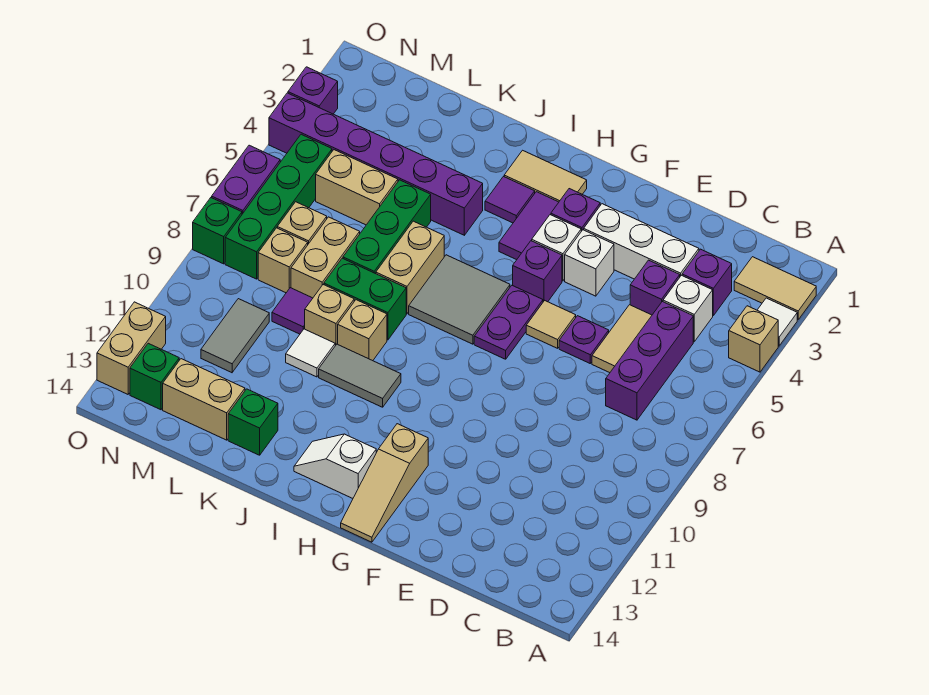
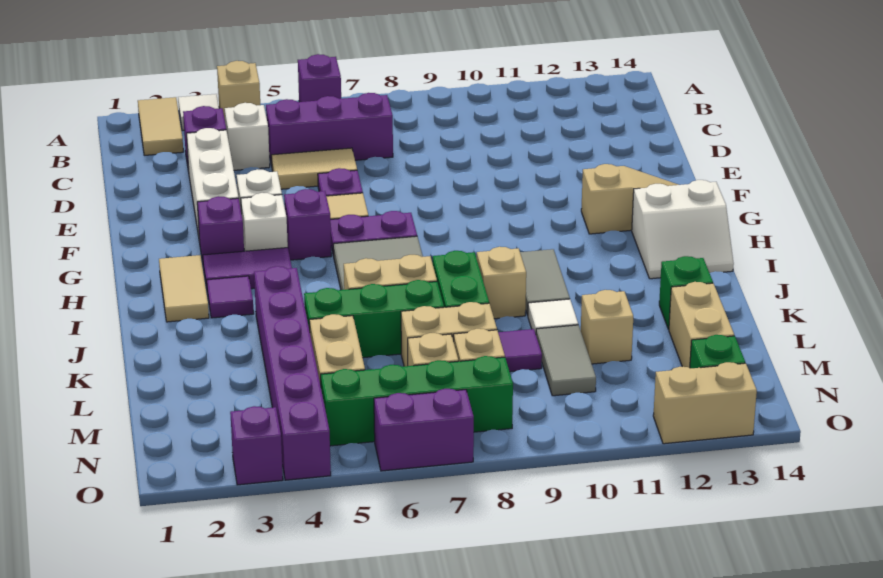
purple 1x1 brick [630,260,680,315] -> purple 1x1 brick moved to [298,54,341,102]
white 1x2 slope [294,434,376,498] -> white 2x2 slope [632,180,734,279]
tan 1x1 brick [305,285,354,346] -> tan 1x1 brick moved to [581,290,633,364]
grey 1x2 tile [201,299,269,373] -> grey 1x2 tile turned to [536,325,596,396]
green 1x1 brick [193,198,242,264] -> none

